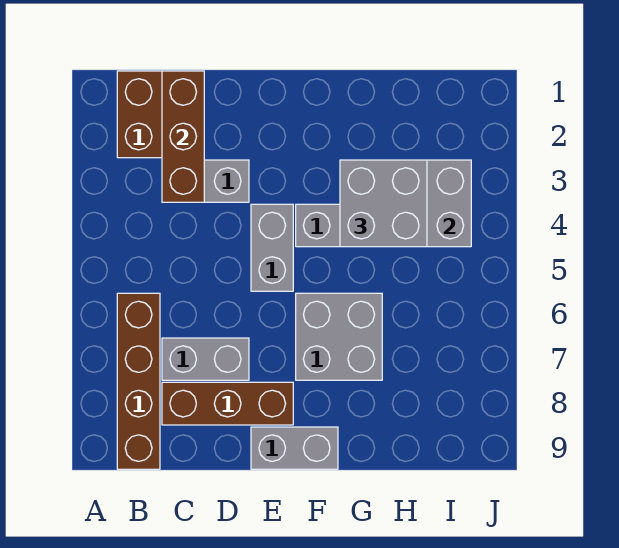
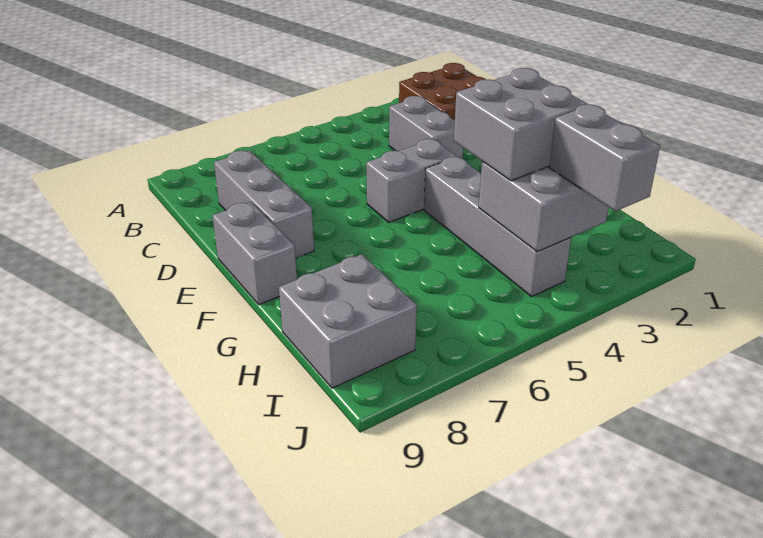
brown 1x4 brick [117,293,160,469] -> none
brown 1x3 brick [162,71,204,202] -> none
grey 1x2 brick [162,338,249,380] -> grey 1x2 brick moved to [549,104,660,211]
brown 1x3 brick [162,382,293,425] -> grey 1x3 brick [214,151,314,258]
grey 2x2 brick [296,293,382,380] -> grey 2x2 brick moved to [279,254,417,388]

